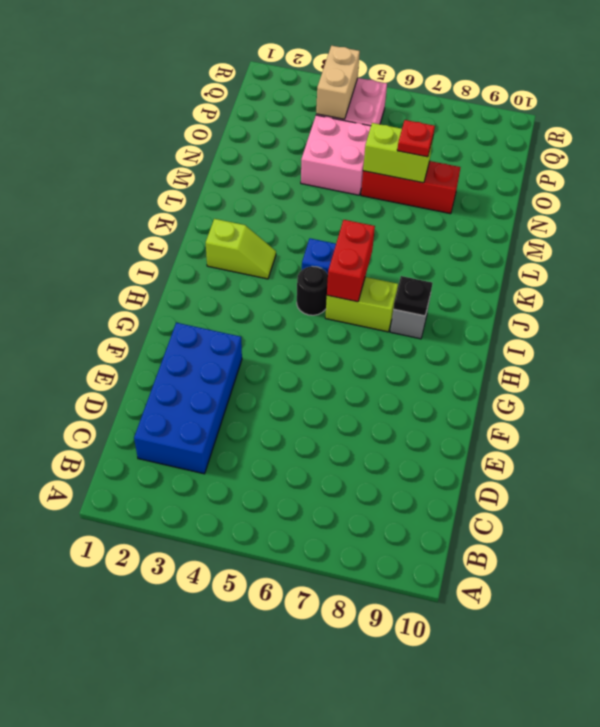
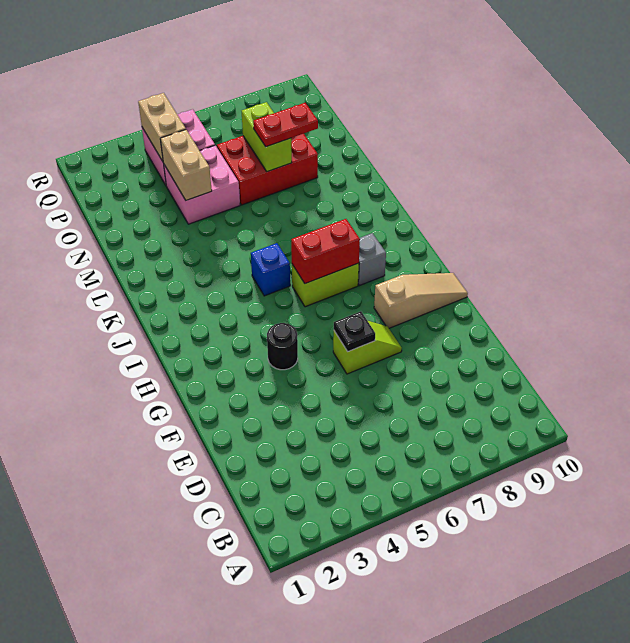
blue 2x4 brick [134,323,242,474] -> none
none -> tan 1x3 slope [374,273,468,328]
black 1x1 round brick [297,266,328,315] -> black 1x1 round brick moved to [267,323,298,370]
red 1x2 brick [327,220,375,302] -> red 1x2 brick turned to [291,219,360,284]
black 1x1 plate [393,276,432,316] -> black 1x1 plate moved to [334,311,375,351]
lime 1x2 slope [206,219,276,279] -> lime 1x2 slope moved to [333,321,402,374]
none -> tan 1x2 brick [160,130,212,200]
red 1x3 brick [361,161,461,214] -> red 2x3 brick [217,134,318,205]
lime 1x2 brick [363,123,433,183] -> lime 1x2 brick turned to [242,102,292,172]
red 1x1 plate [397,120,435,157] -> red 1x2 plate [253,103,318,147]

